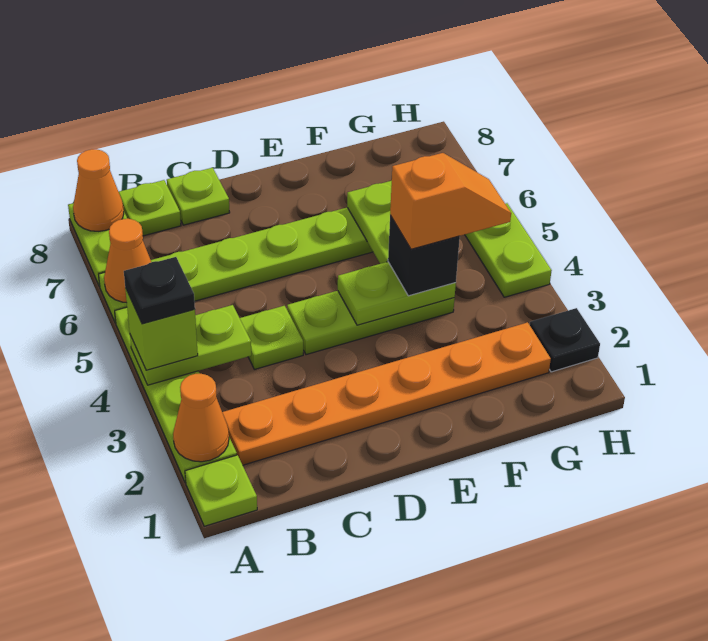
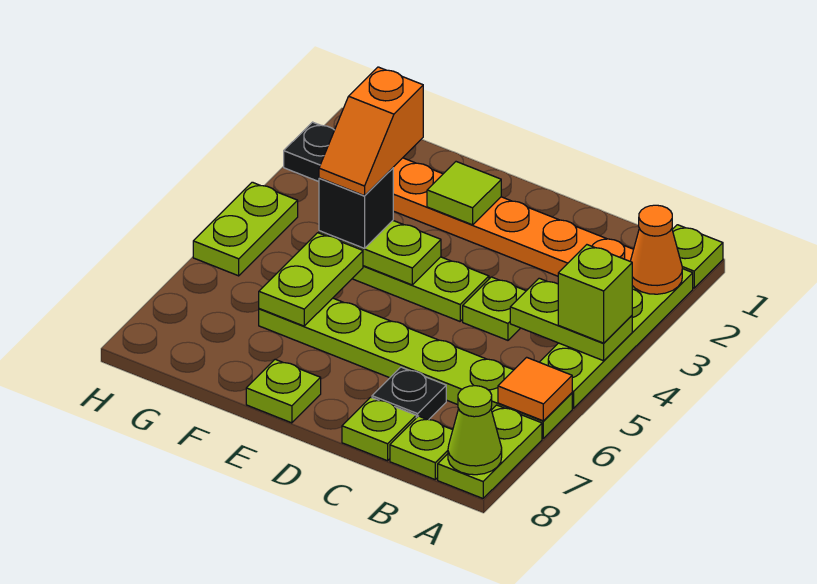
black 1x1 plate [124,257,195,324] -> black 1x1 plate moved to [372,367,446,420]
orange 1x1 cone [104,219,151,303] -> orange 1x1 tile [498,357,572,421]
orange 1x1 cone [73,149,124,231] -> lime 1x1 cone [448,386,502,475]
none -> lime 1x1 tile [427,162,501,225]
none -> lime 1x1 plate [246,359,321,423]
orange 1x2 slope [390,153,511,249] -> orange 1x2 slope turned to [319,67,423,196]

